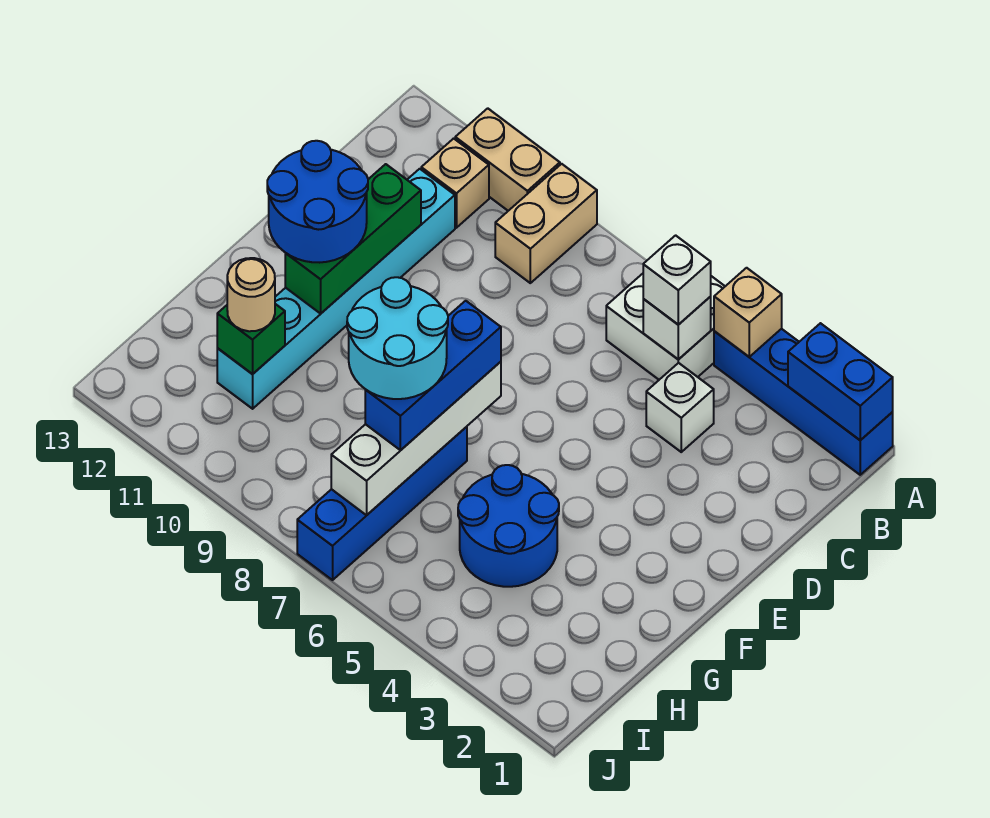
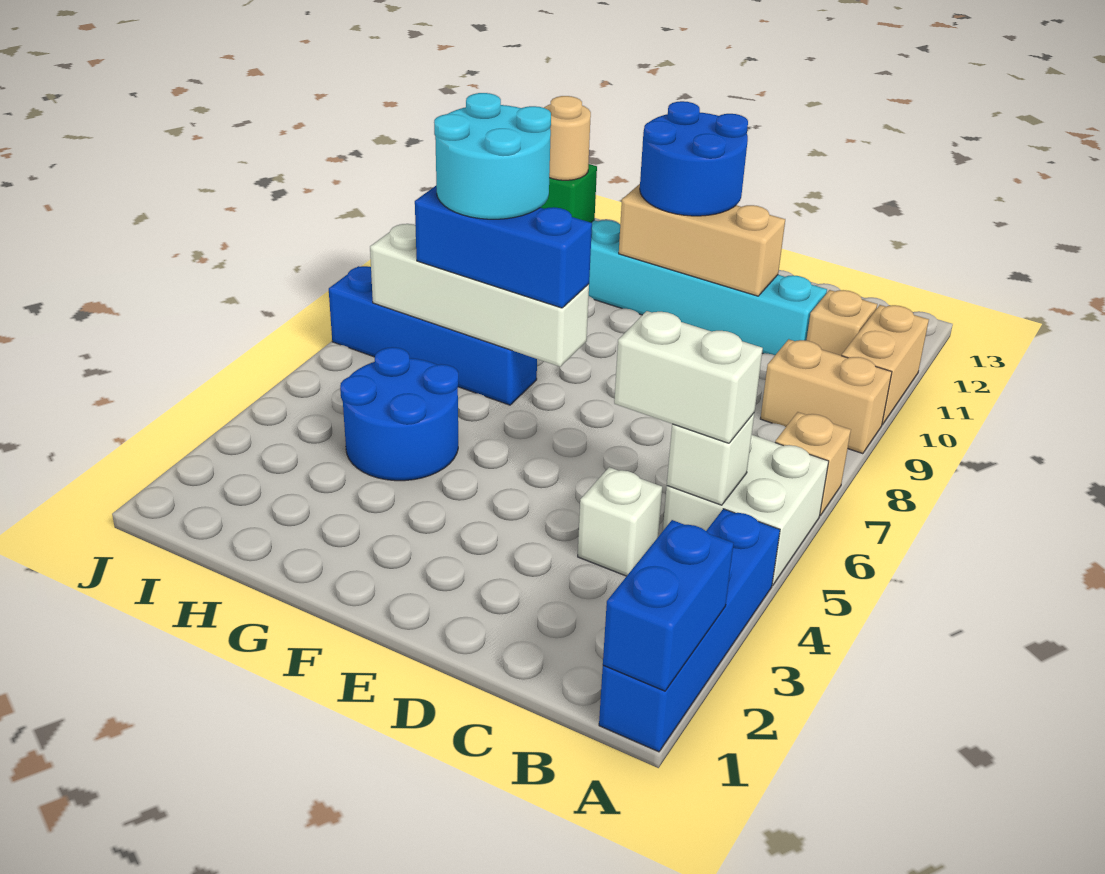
tan 1x1 brick [714,268,782,357] -> tan 1x1 brick moved to [775,412,851,516]
white 1x1 brick [643,235,711,325] -> white 1x2 brick [614,311,763,443]
green 1x3 brick [285,164,421,314] -> tan 1x3 brick [619,184,785,296]

